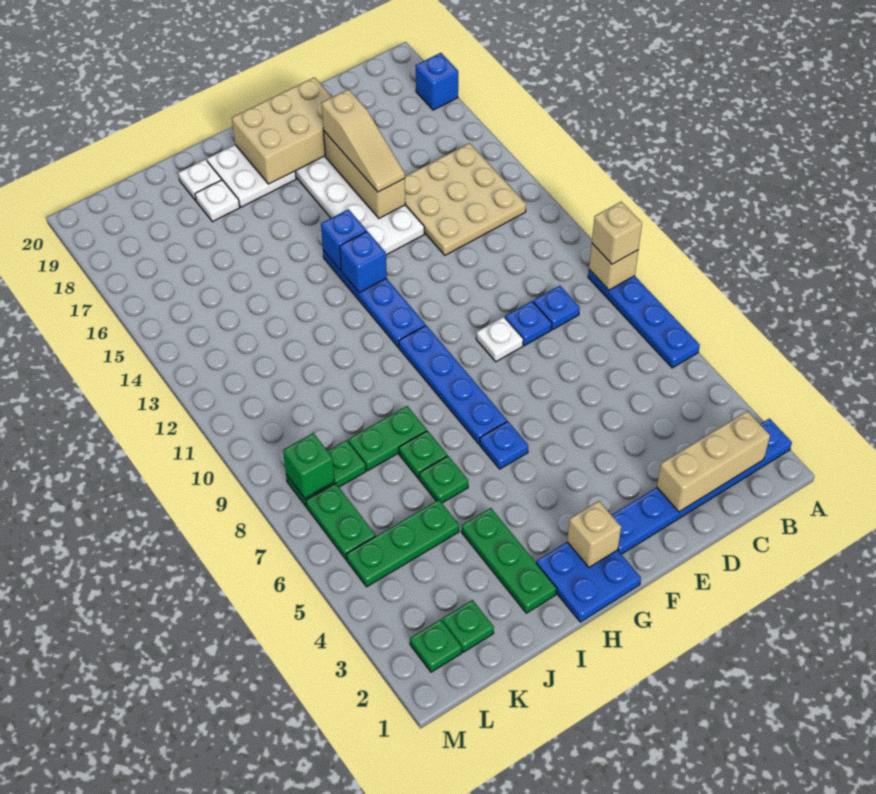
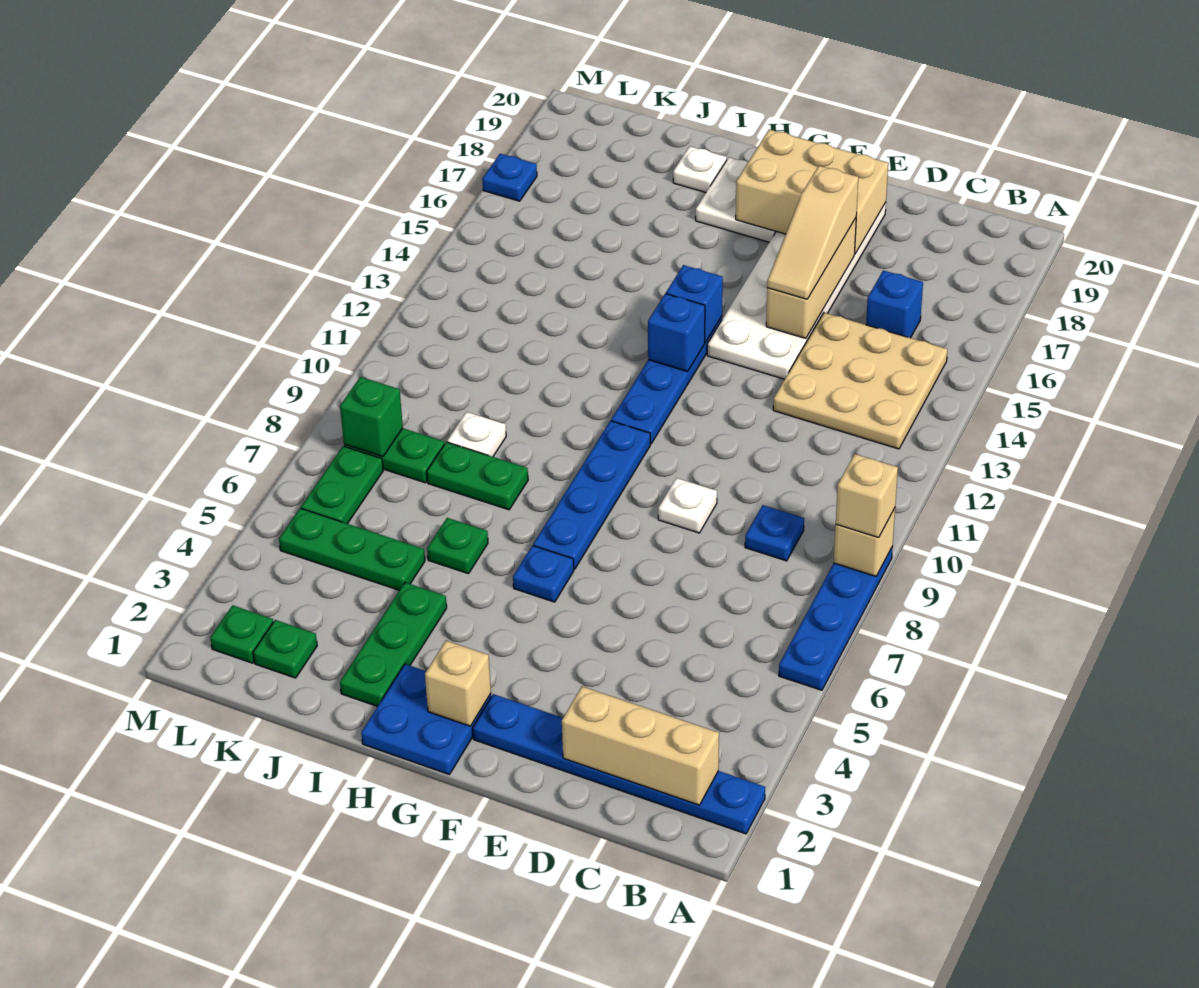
blue 1x1 brick [416,53,458,110] -> blue 1x1 brick moved to [866,270,923,338]
blue 1x1 plate [505,301,552,346] -> blue 1x1 plate moved to [482,154,537,201]
green 1x1 plate [399,431,447,479] -> none
white 1x1 plate [195,180,240,222] -> white 1x1 plate moved to [447,412,506,457]

